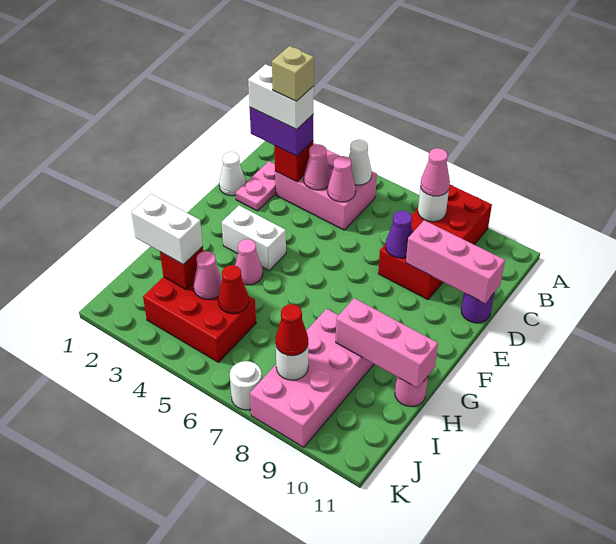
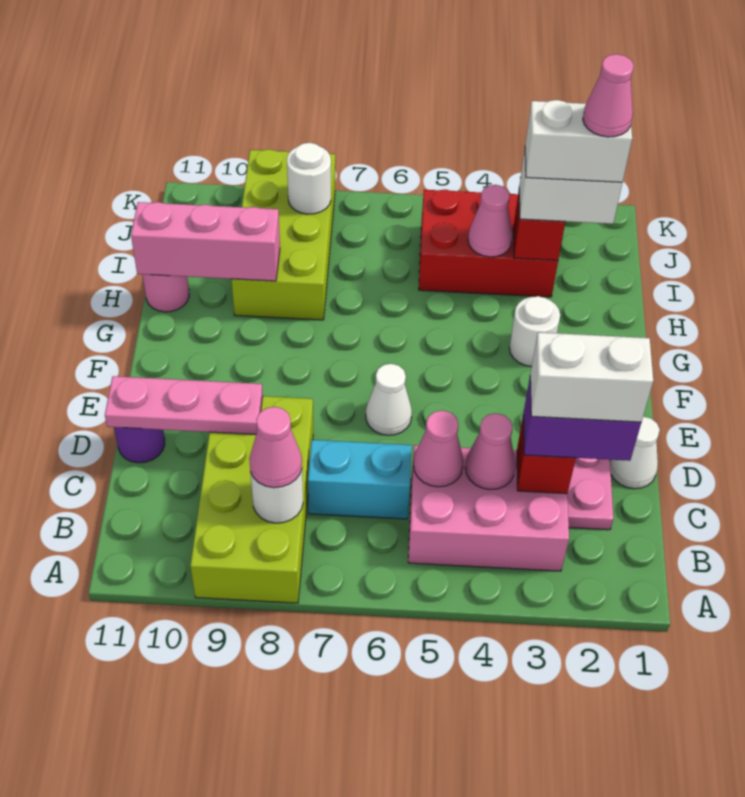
red 2x4 brick [378,185,492,300] -> lime 2x4 brick [190,396,313,603]
white 1x1 cone [348,140,372,185] -> white 1x1 cone moved to [366,364,412,435]
tan 1x1 brick [272,46,314,101] -> none
none -> cyan 1x2 brick [308,440,412,519]
purple 1x1 cone [386,211,413,258] -> none
pink 1x3 brick [406,220,505,303] -> pink 1x3 plate [105,376,263,434]
white 1x2 brick [222,206,286,270] -> white 1x2 brick moved to [525,100,632,182]
pink 1x1 cone [235,239,263,285] -> pink 1x1 cone moved to [583,54,634,137]
pink 2x4 brick [250,309,374,448] -> lime 2x4 brick [231,149,335,320]
red 1x1 cone [218,265,249,314] -> none
red 1x1 cone [275,304,308,356] -> none
white 1x1 round brick [230,361,262,410] -> white 1x1 round brick moved to [509,296,560,367]

